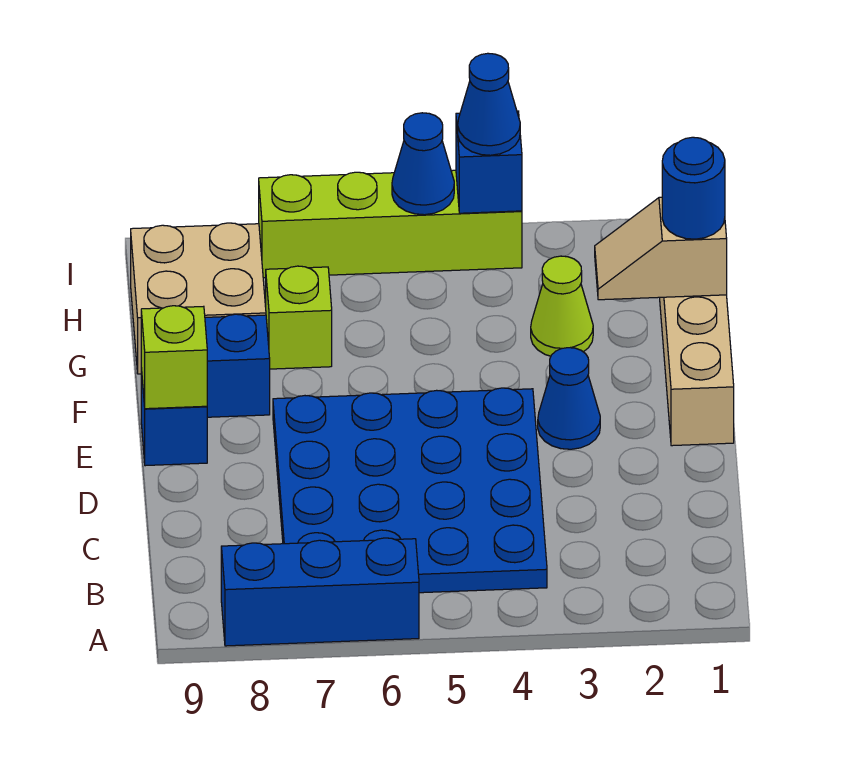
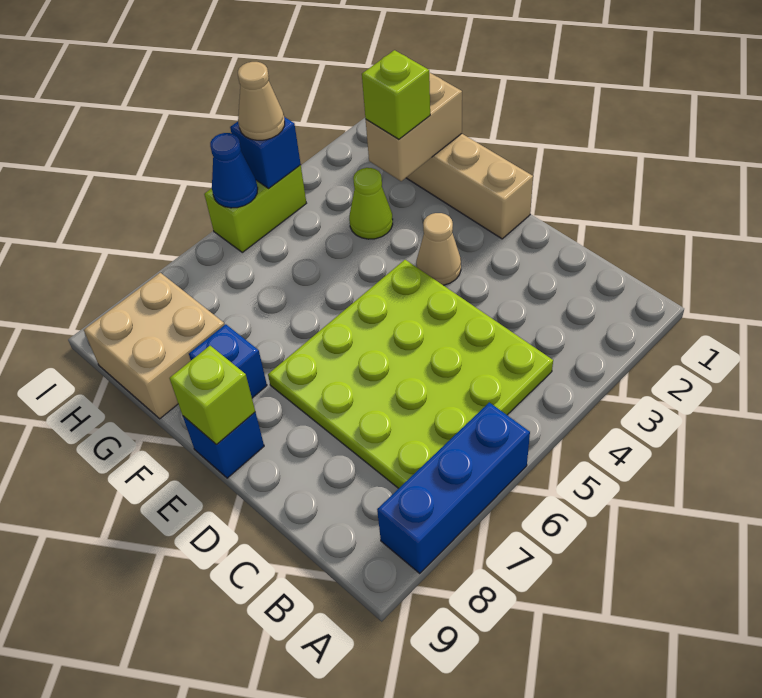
blue 4x4 plate [273,388,547,593] -> lime 4x4 plate [268,260,553,488]
blue 1x1 cone [538,348,600,449] -> tan 1x1 cone [416,213,461,285]
tan 1x2 slope [595,197,727,300] -> tan 1x2 brick [366,72,462,181]
blue 1x1 round brick [662,137,725,239] -> none
lime 1x1 brick [266,266,332,369] -> lime 1x1 brick moved to [362,50,430,139]
lime 1x4 brick [259,170,522,278] -> lime 1x2 brick [204,165,306,252]
blue 1x1 cone [458,53,520,155] -> tan 1x1 cone [238,62,285,140]

